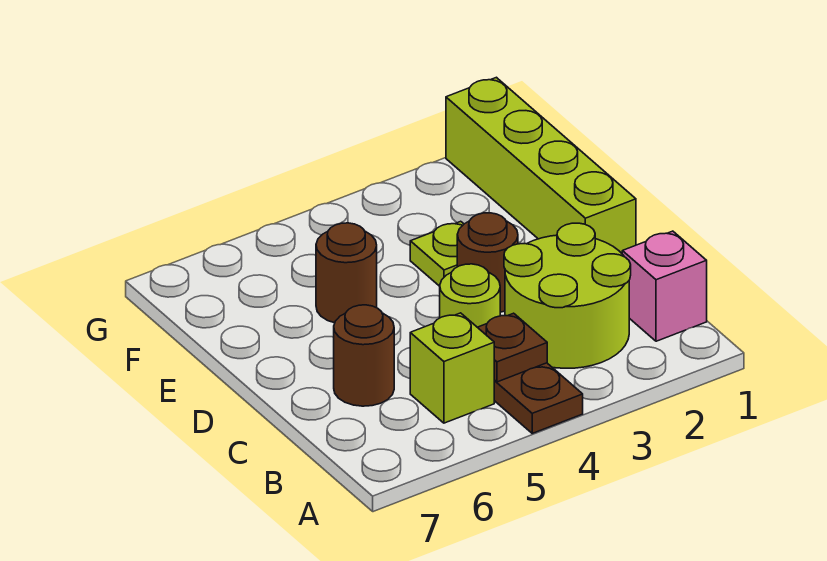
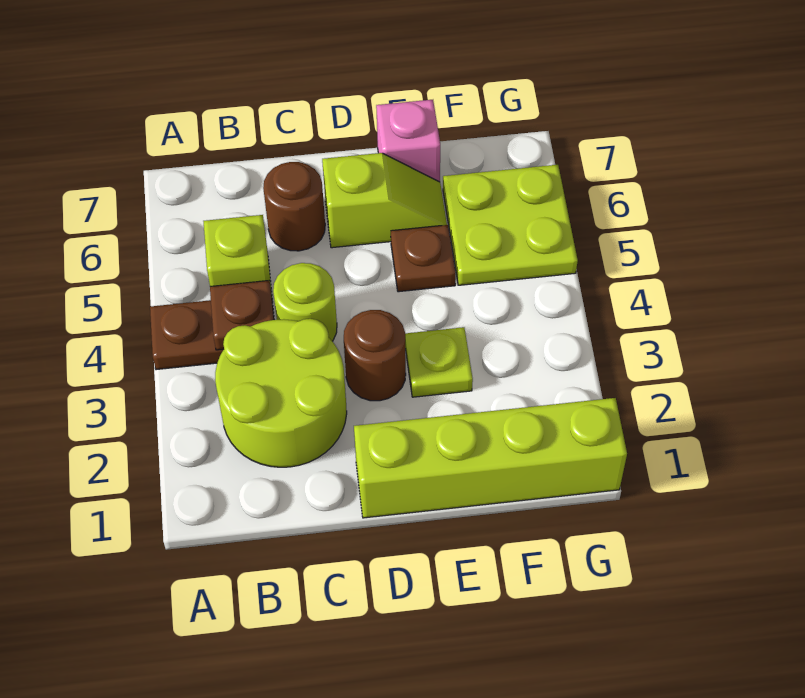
pink 1x1 brick [622,231,707,341] -> pink 1x1 brick moved to [376,100,440,182]
none -> lime 1x2 slope [322,153,447,248]
brown 1x1 round brick [316,223,377,323] -> brown 1x1 plate [391,225,456,292]
none -> lime 2x2 plate [443,165,578,285]

